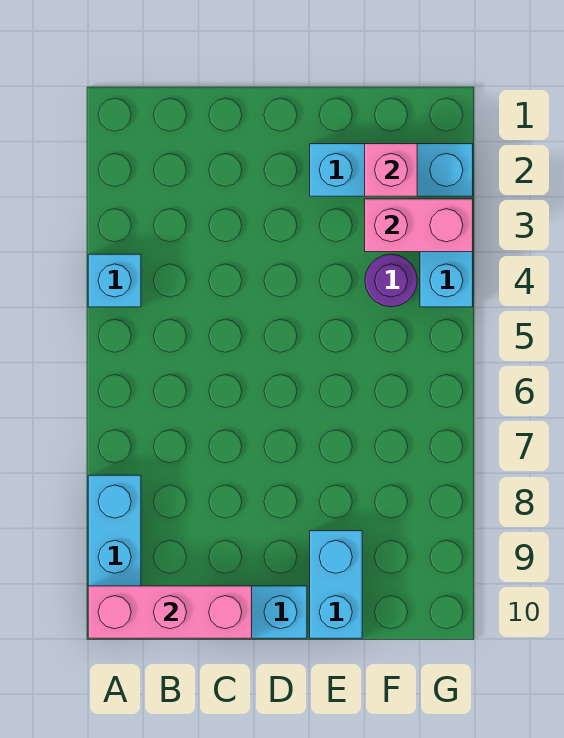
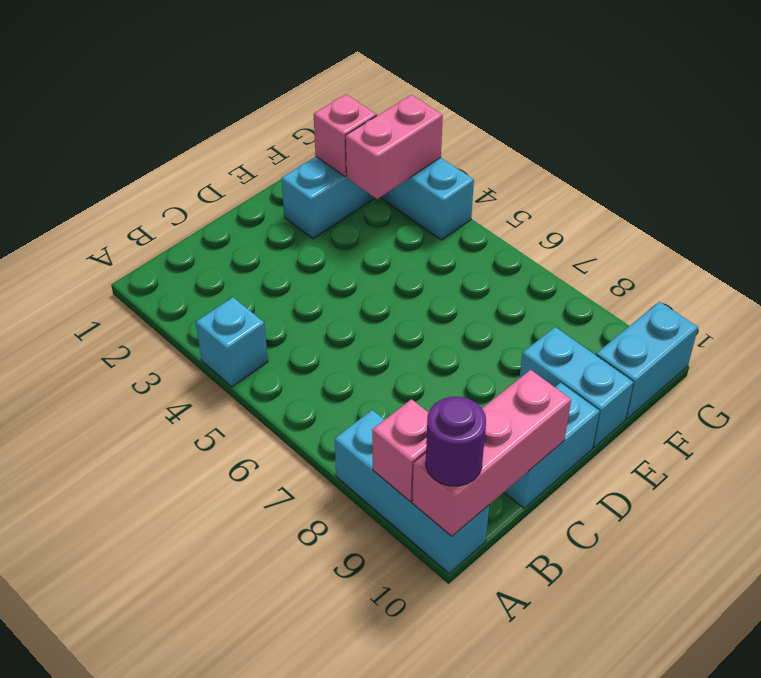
none -> pink 1x1 brick [372,399,429,502]
purple 1x1 round brick [365,254,417,307] -> purple 1x1 round brick moved to [426,397,486,486]
none -> cyan 1x2 brick [596,302,698,419]

